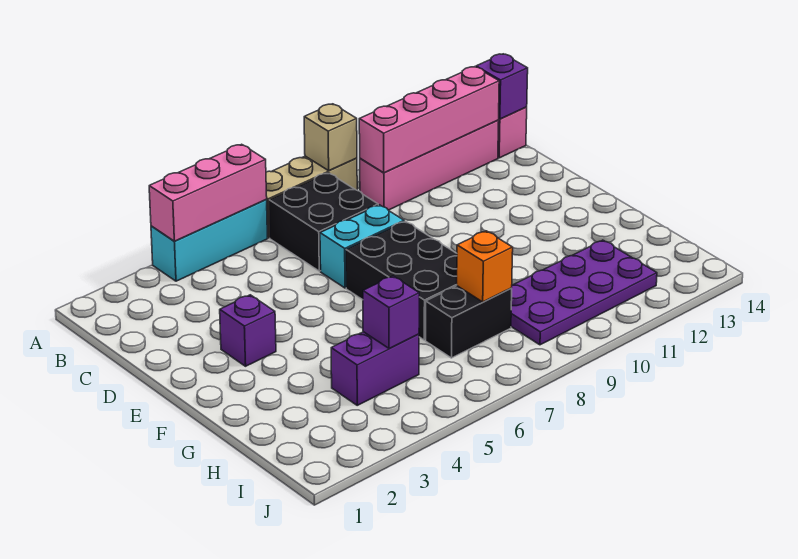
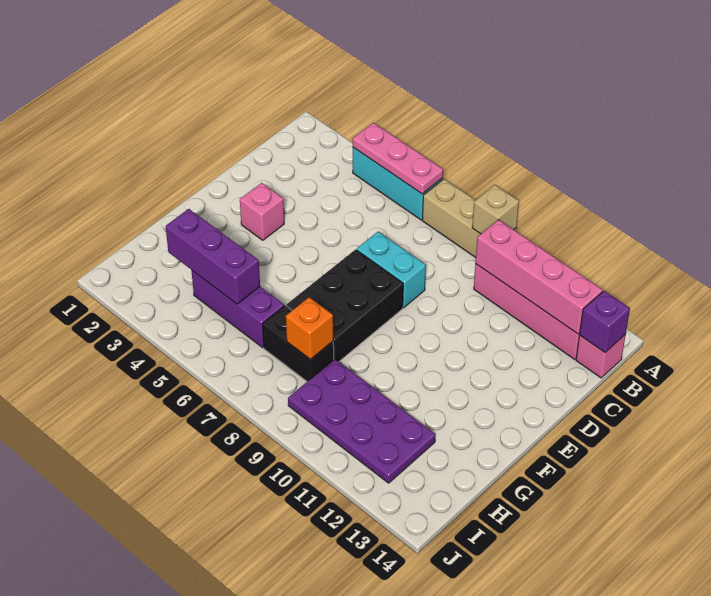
pink 1x3 brick [149,144,267,241] -> pink 1x3 plate [353,123,443,194]
black 2x2 brick [269,173,378,271] -> none
purple 1x1 brick [220,295,276,366] -> pink 1x1 brick [240,183,284,240]
purple 1x2 brick [331,332,419,405] -> purple 1x3 brick [191,270,284,348]
purple 1x1 brick [363,276,419,349] -> purple 1x3 brick [165,209,260,304]

